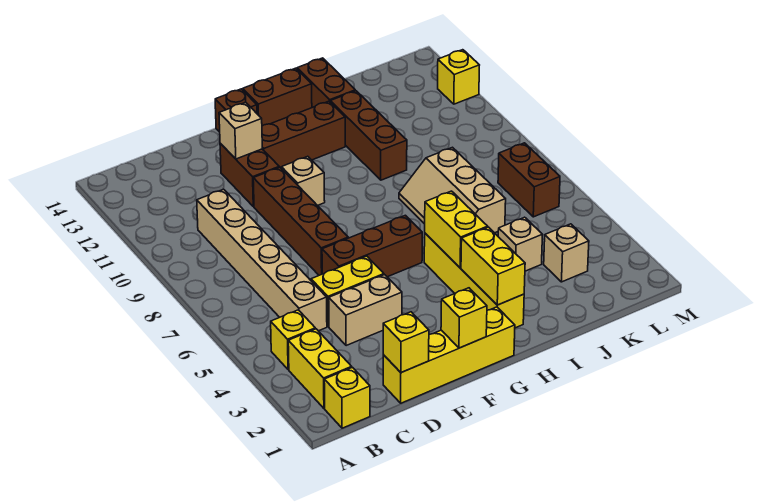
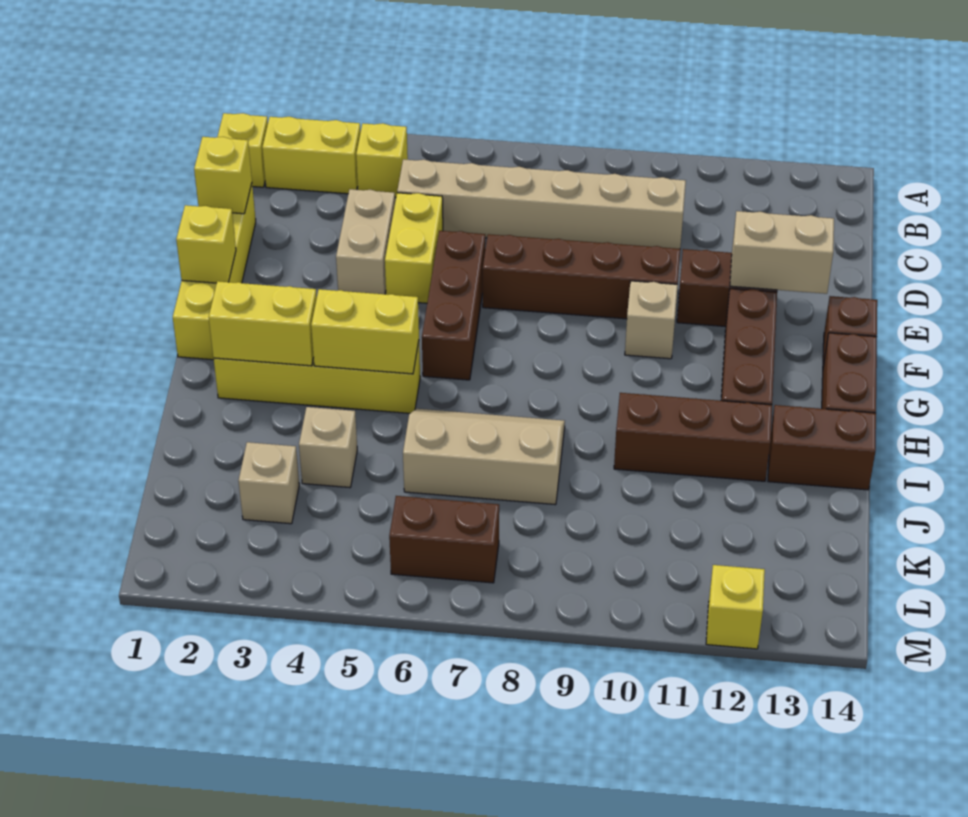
tan 1x1 brick [219,102,262,159] -> tan 1x2 brick [730,211,834,294]

